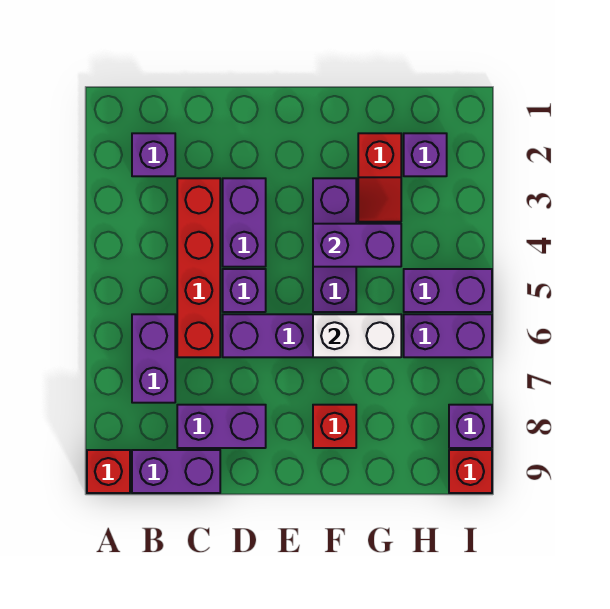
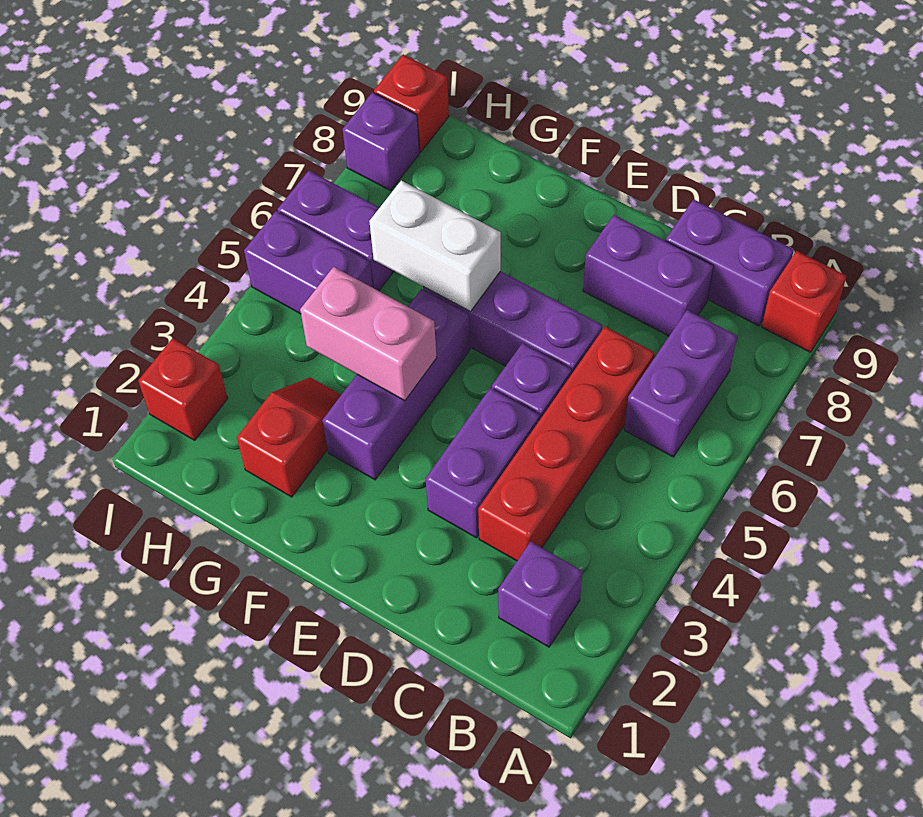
purple 1x2 brick [313,224,401,267] -> pink 1x2 brick [300,267,437,401]
red 1x1 brick [313,405,356,448] -> red 1x1 brick moved to [138,338,228,440]
purple 1x1 brick [404,133,447,176] -> none

